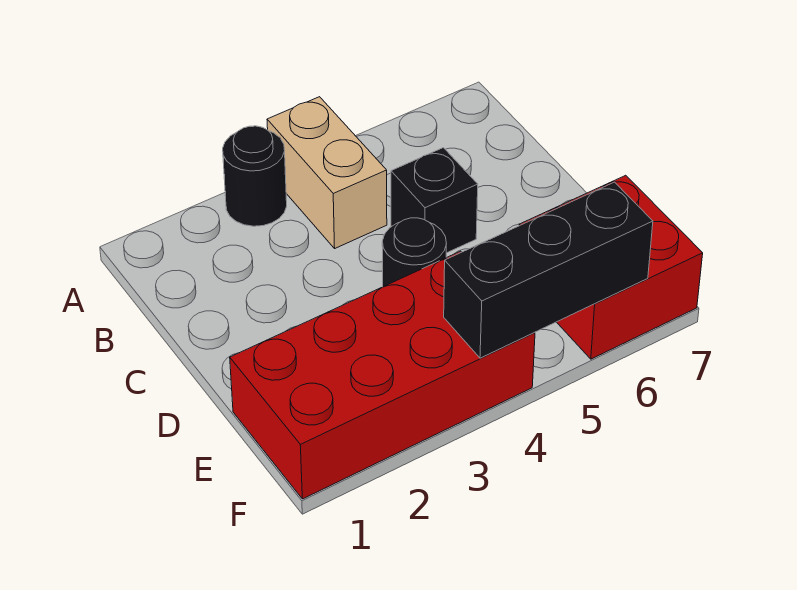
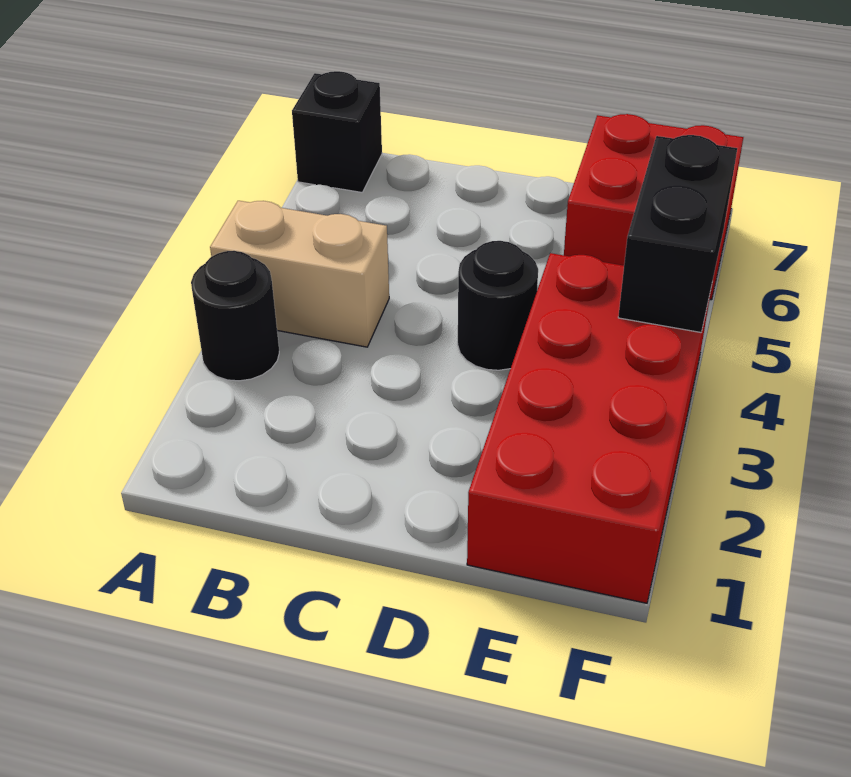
black 1x1 brick [391,148,478,253] -> black 1x1 brick moved to [292,71,382,192]
black 1x3 brick [444,182,653,358] -> black 1x2 brick [618,135,737,332]

